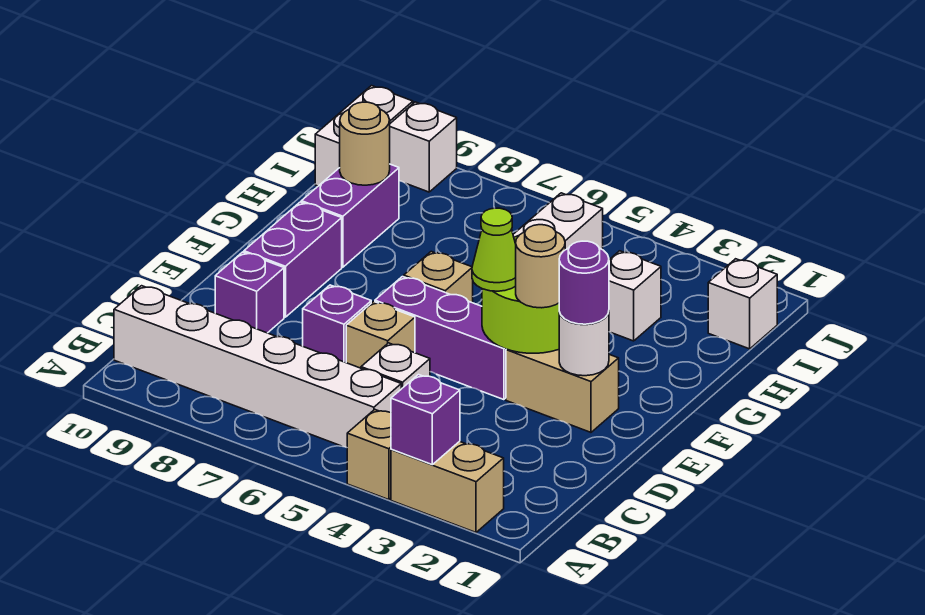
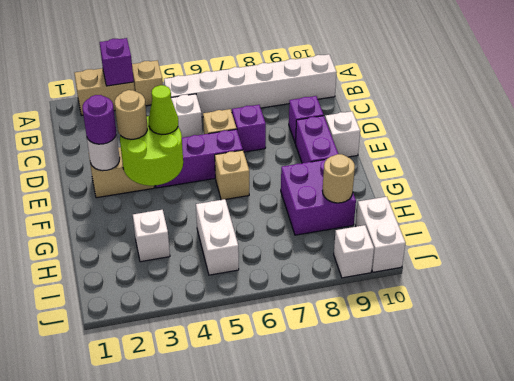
purple 1x2 brick [301,164,399,267] -> purple 2x2 brick [281,159,356,235]
white 1x1 brick [708,259,777,349] -> white 1x1 brick moved to [325,111,360,157]

